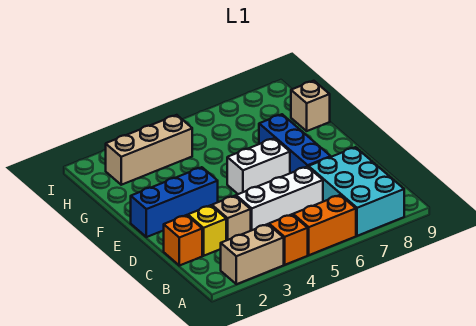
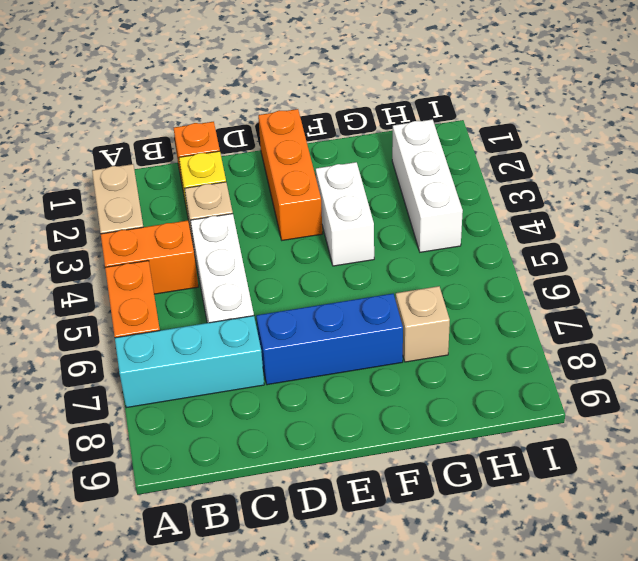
orange 1x1 brick [269,214,308,265] -> orange 1x2 brick [101,221,198,294]
cyan 2x3 brick [309,147,404,236] -> cyan 1x3 brick [115,316,264,408]
blue 1x3 brick [131,167,218,237] -> orange 1x3 brick [258,109,322,240]
white 1x2 brick [227,138,290,194] -> white 1x2 brick moved to [316,162,374,266]
tan 1x1 brick [291,81,330,131] -> tan 1x1 brick moved to [396,286,450,362]
tan 1x3 brick [106,115,192,185] -> white 1x3 brick [392,119,463,252]

